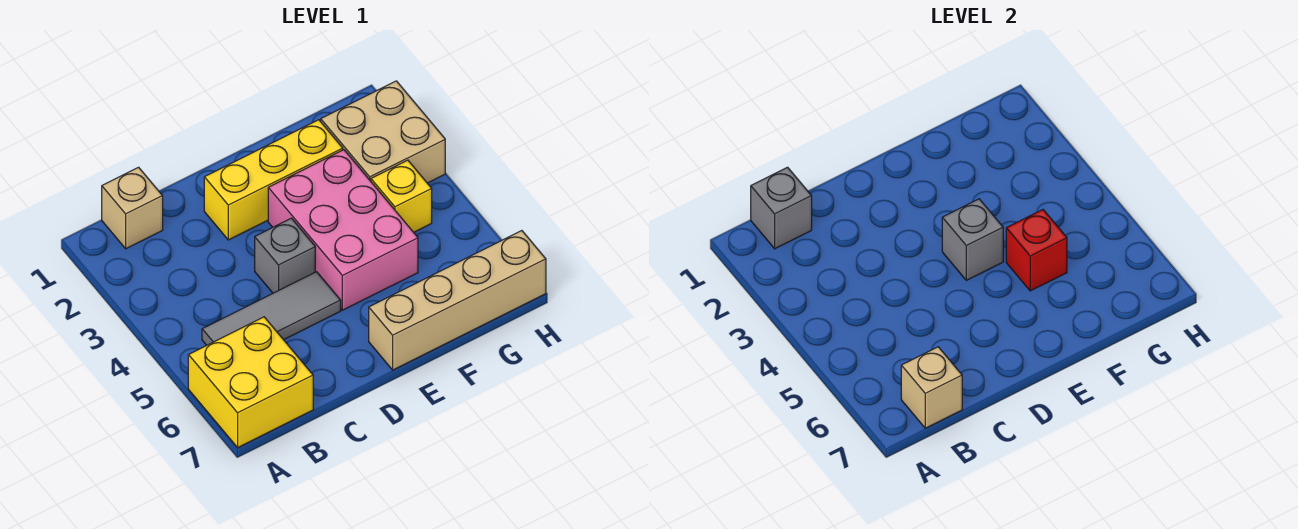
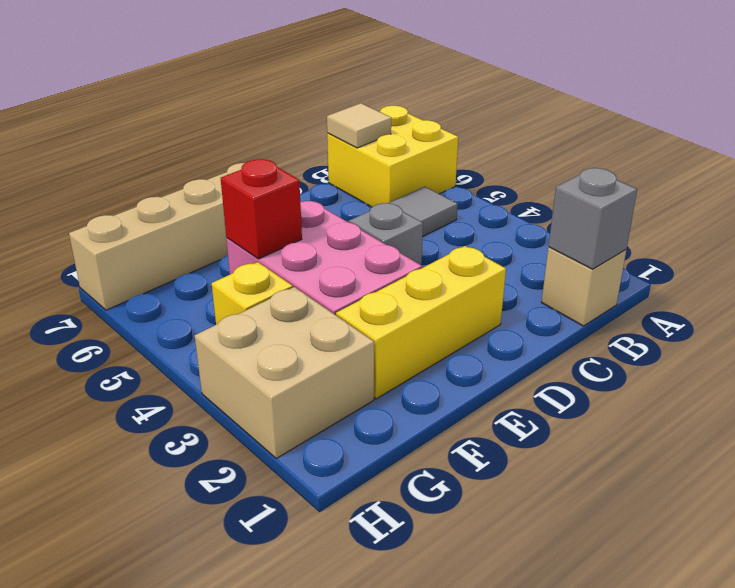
tan 1x1 brick [901,347,962,428] -> tan 1x1 tile [327,103,391,148]
grey 1x1 brick [942,199,1003,280] -> none

